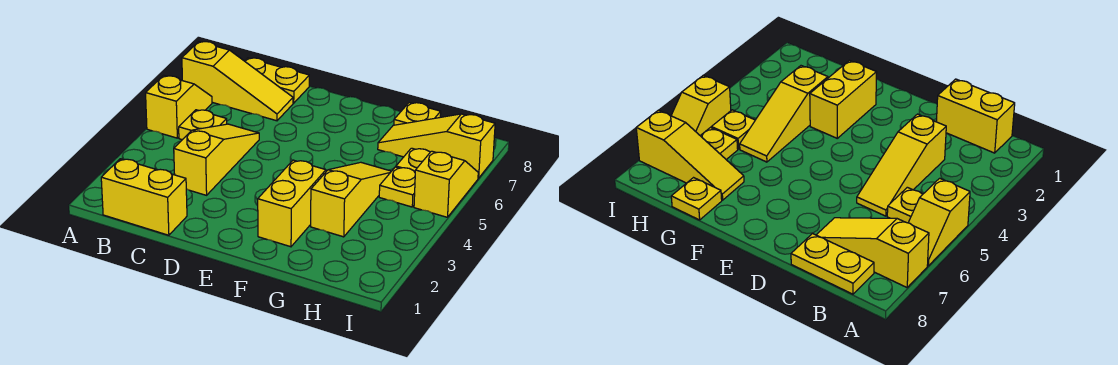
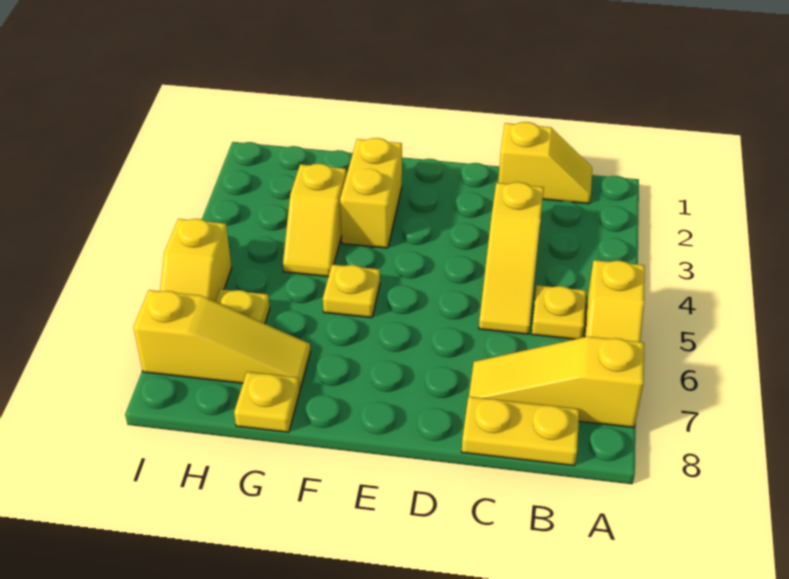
yellow 1x2 brick [101,159,187,235] -> yellow 1x2 slope [498,122,592,204]
yellow 1x3 slope [311,162,391,237] -> yellow 1x2 slope [283,164,346,277]
yellow 1x1 plate [379,167,415,207] -> yellow 1x1 plate moved to [323,264,380,318]

